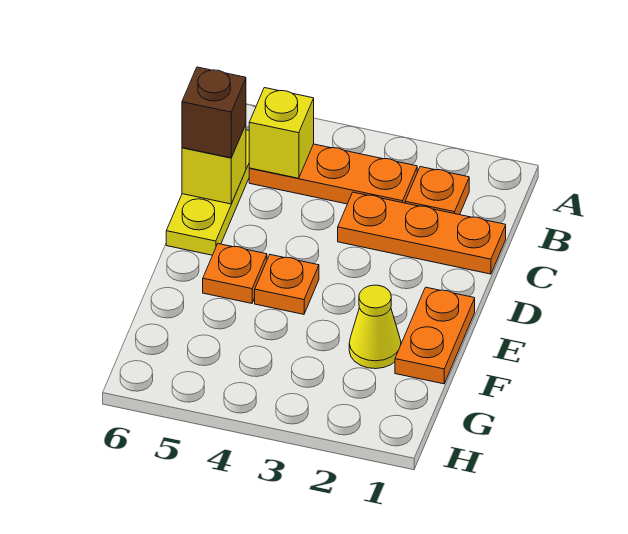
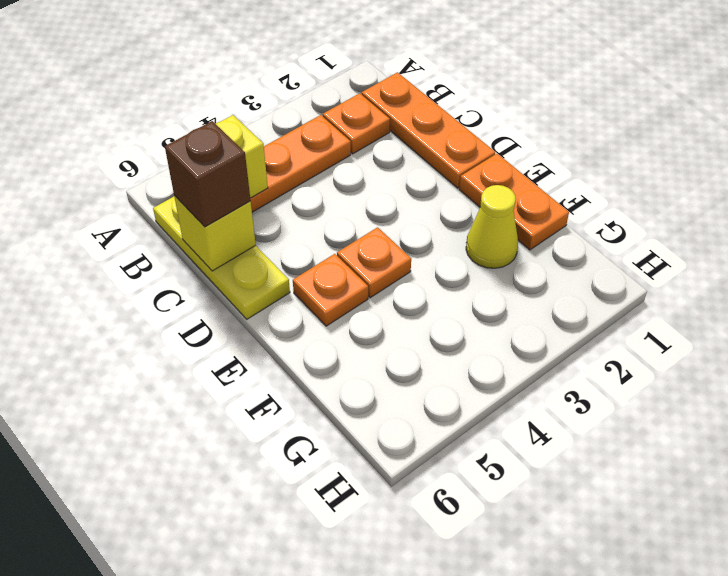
orange 1x3 plate [338,192,506,274] -> orange 1x3 plate turned to [362,72,495,188]

